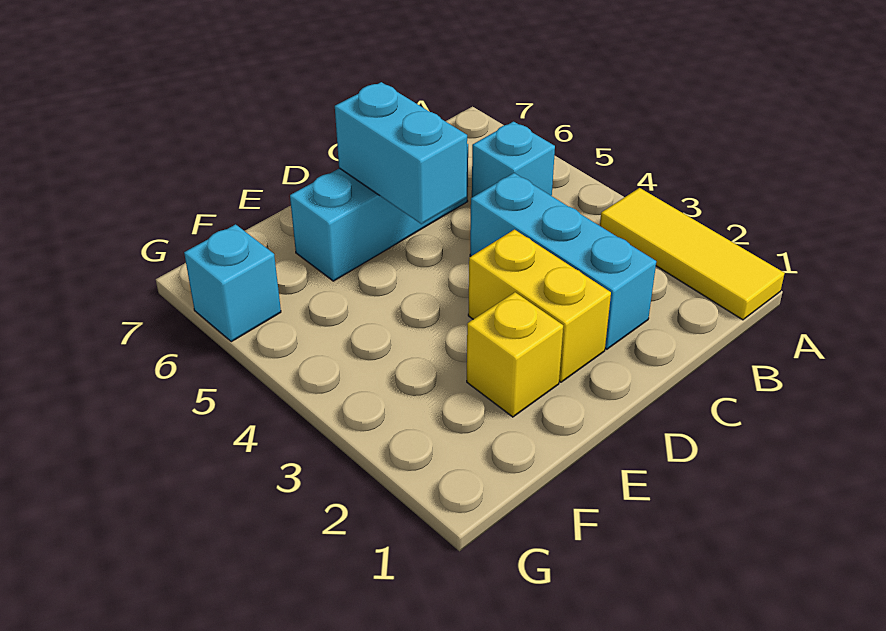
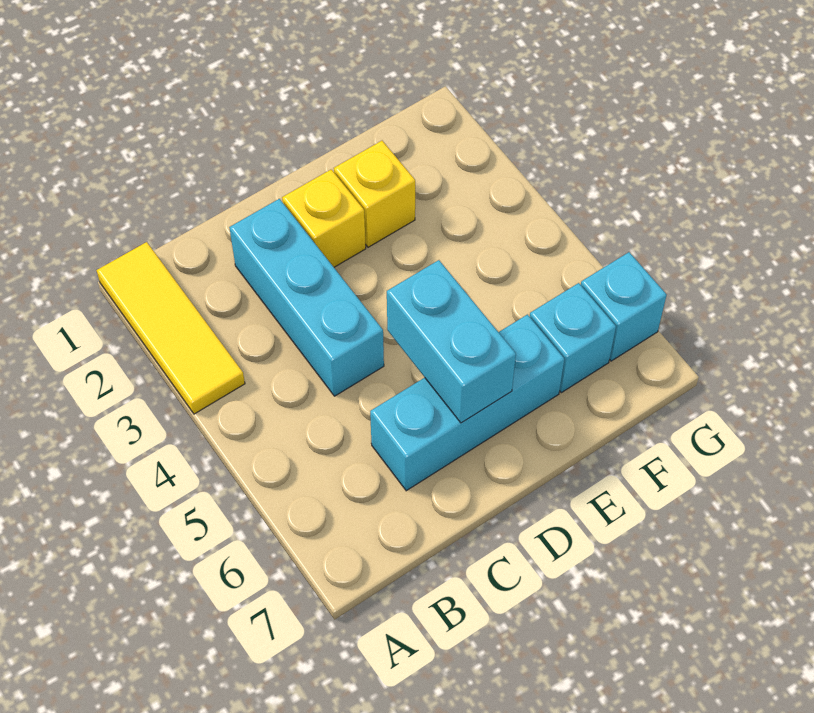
cyan 1x1 brick [472,122,555,197] -> cyan 1x1 brick moved to [530,283,616,393]
yellow 1x2 brick [468,230,611,382] -> yellow 1x1 brick [282,170,366,267]

